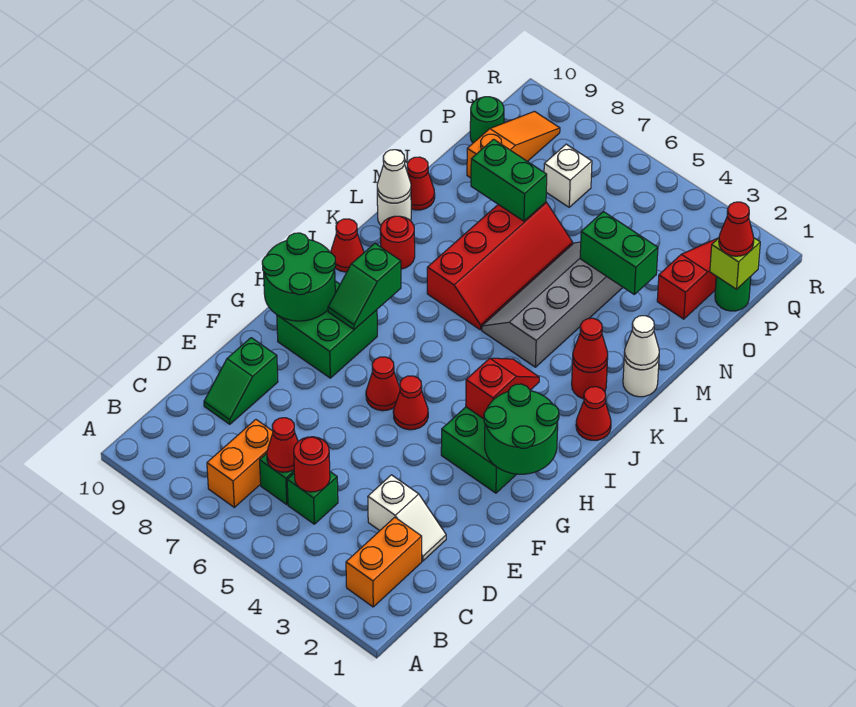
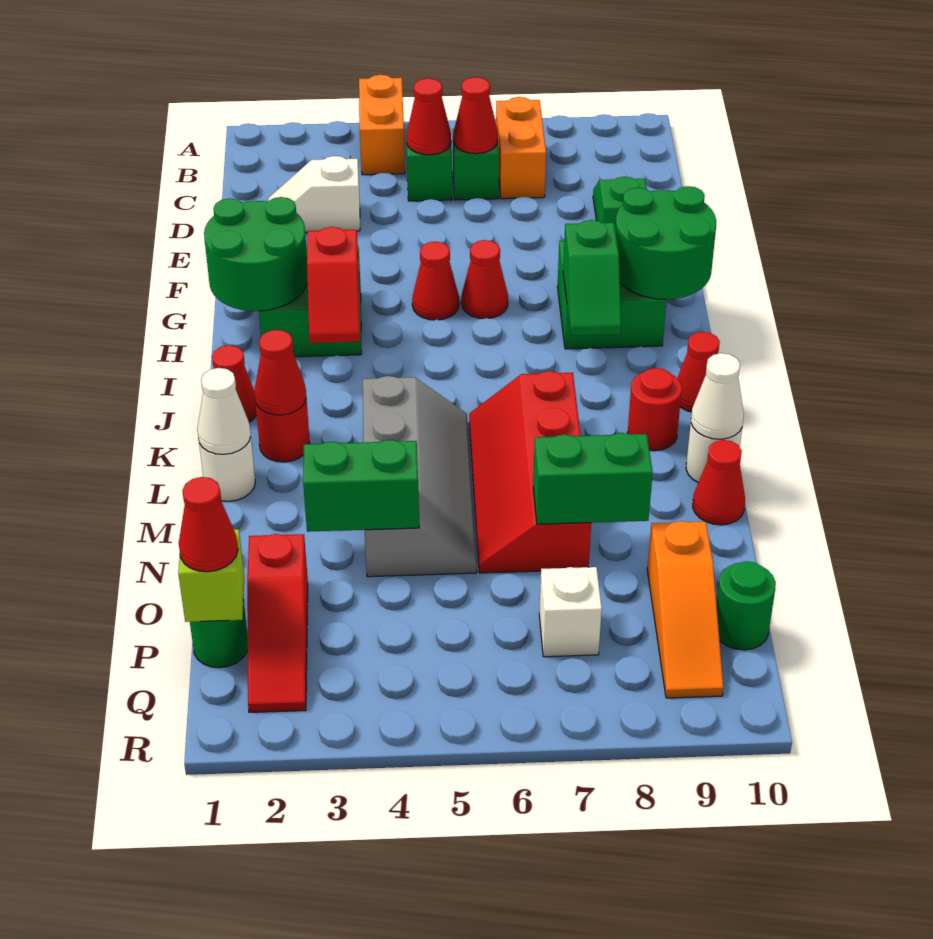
orange 1x2 brick [346,517,422,607] -> orange 1x2 brick moved to [359,75,405,175]
red 1x1 round brick [294,437,330,492] -> red 1x1 cone [406,78,451,155]
green 1x2 slope [328,244,401,329] -> green 1x2 slope turned to [563,220,621,336]

